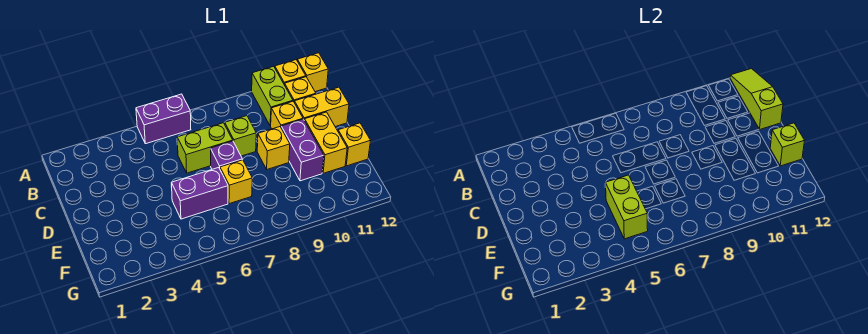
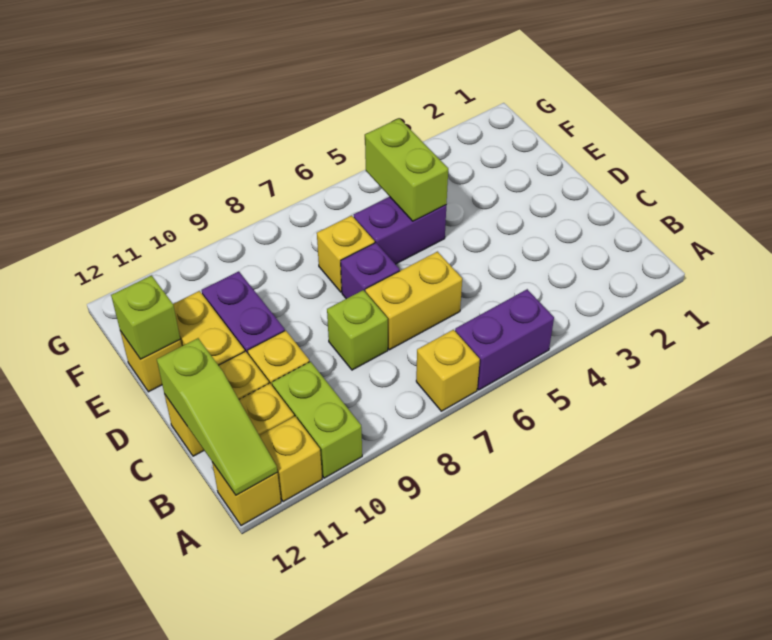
lime 1x2 brick [177,123,233,173] -> yellow 1x2 brick [365,252,462,350]
yellow 1x1 brick [257,127,290,169] -> yellow 1x1 brick moved to [416,330,480,411]

